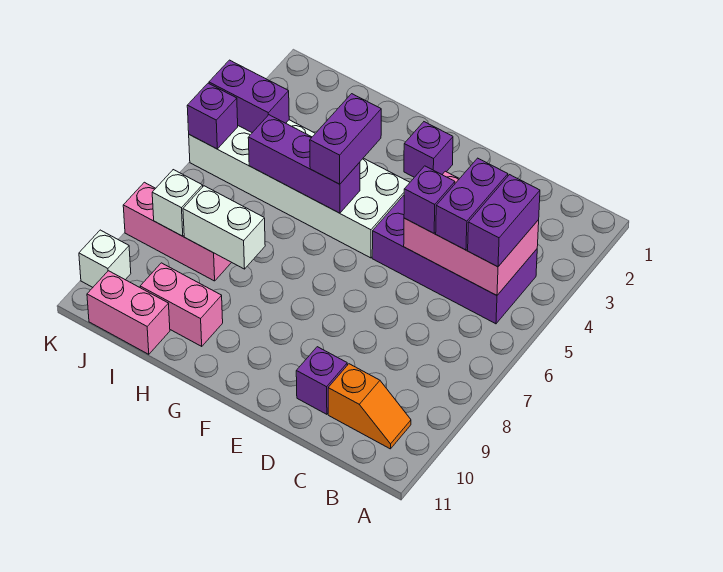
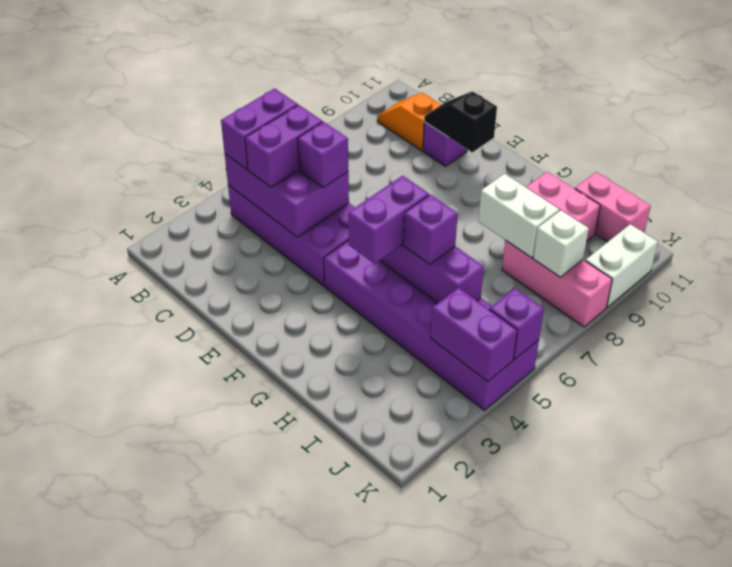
pink 2x3 brick [404,171,539,295] -> purple 2x3 brick [225,154,349,237]
none -> black 1x2 slope [424,91,497,152]
purple 1x1 brick [404,122,453,177] -> purple 1x1 brick moved to [403,195,458,264]
white 2x6 brick [189,120,410,258] -> purple 2x6 brick [324,240,539,410]
white 1x1 brick [79,230,131,287] -> white 1x2 brick [585,224,658,307]

